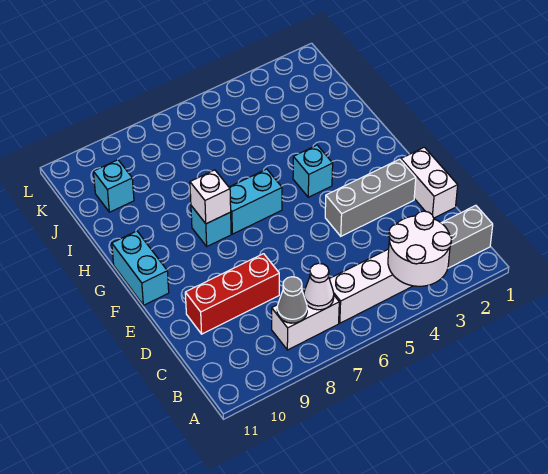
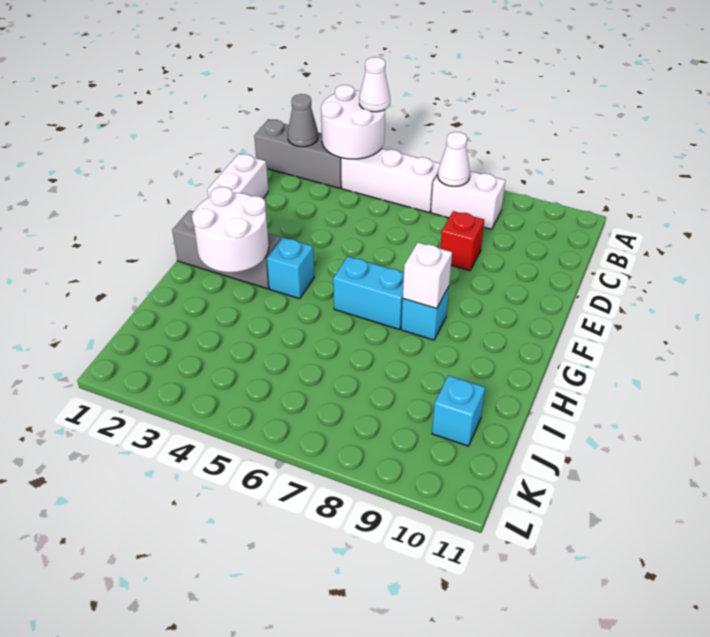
none -> white 1x1 cone [359,57,390,112]
grey 1x1 cone [277,277,307,323] -> grey 1x1 cone moved to [288,94,318,147]
red 1x3 brick [185,254,279,334] -> red 1x1 brick [440,211,484,271]
grey 1x3 brick [325,159,416,236] -> grey 1x3 brick moved to [172,210,281,289]
cyan 1x2 brick [112,231,169,305] -> none
none -> white 2x2 round brick [192,187,269,272]

